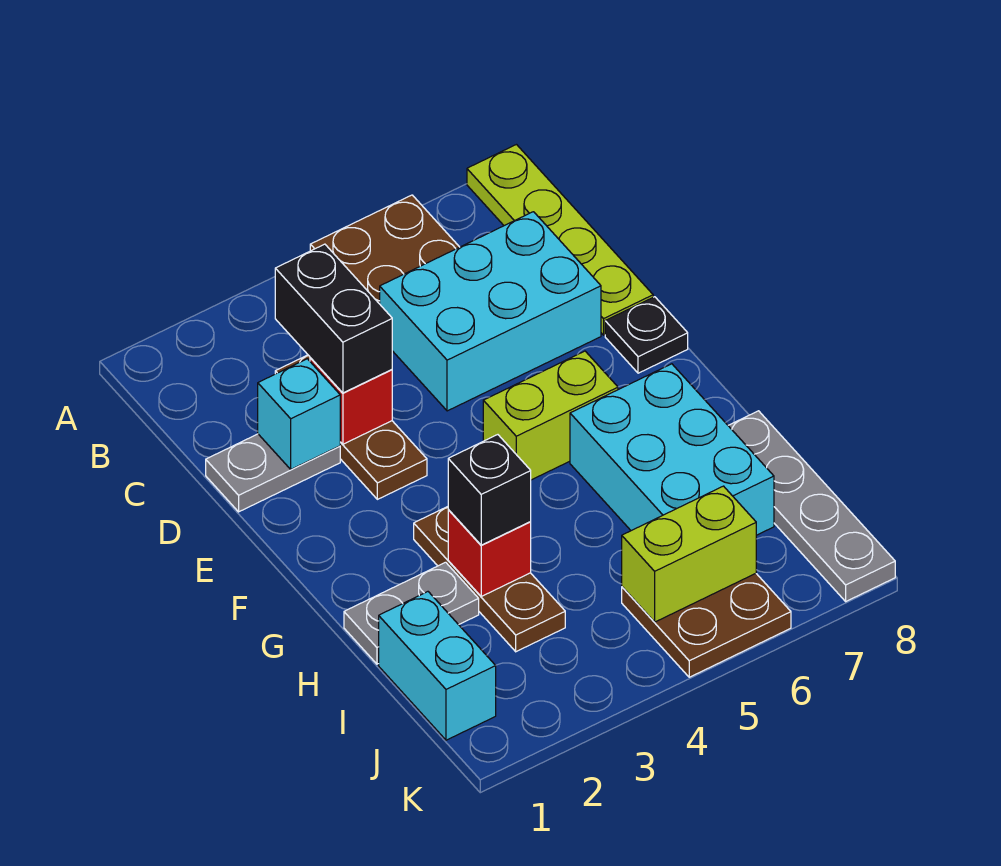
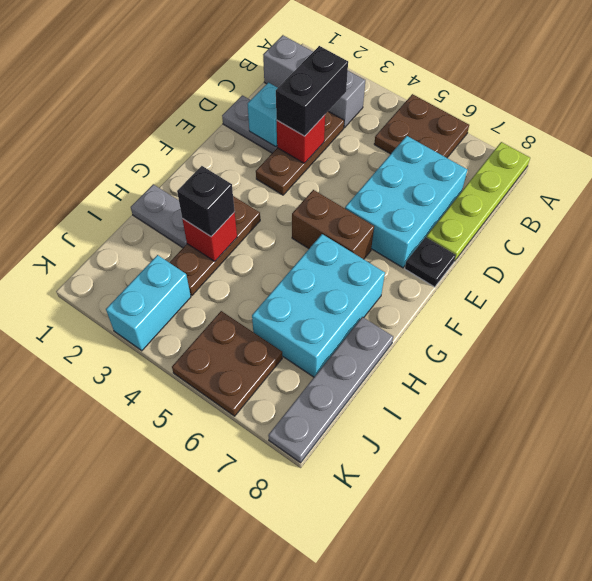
none -> grey 1x3 brick [263,35,365,128]
cyan 2x3 brick [380,212,601,411] -> cyan 2x3 brick turned to [345,136,467,268]
lime 1x2 brick [483,351,618,480] -> brown 1x2 brick [292,190,374,259]
cyan 1x2 brick [379,592,496,740] -> cyan 1x2 brick moved to [106,255,191,351]
lime 1x2 brick [622,486,756,622] -> none

